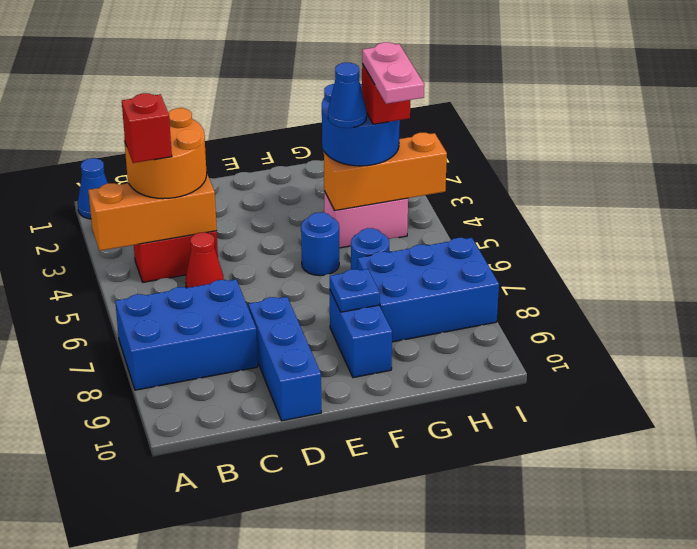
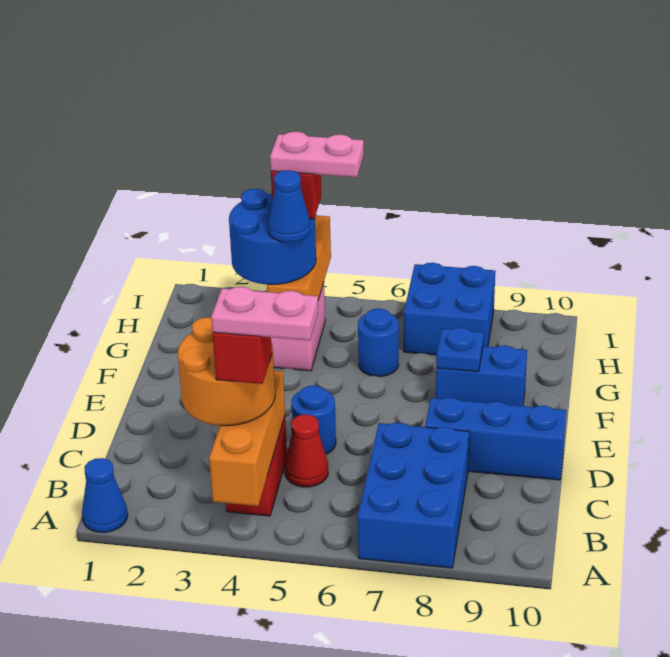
none -> pink 1x2 plate [211,287,318,341]
blue 1x1 round brick [301,212,339,276] -> blue 1x1 round brick moved to [292,385,336,454]
blue 2x3 brick [358,238,499,342] -> blue 2x2 brick [404,263,495,355]

